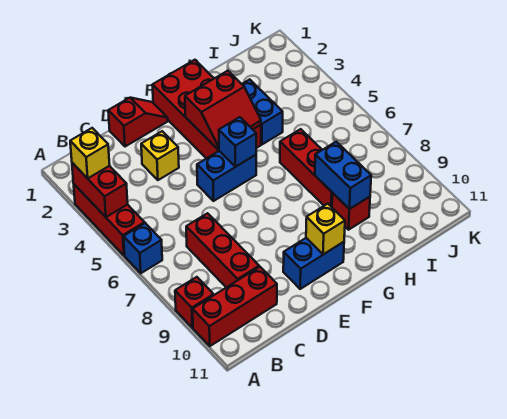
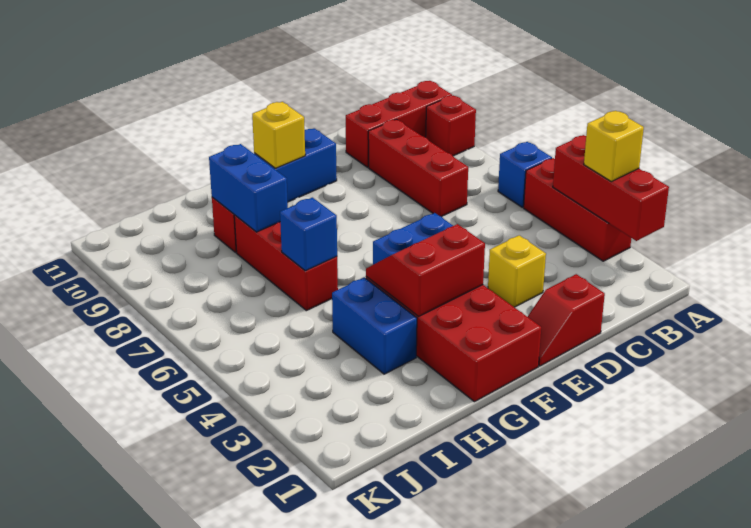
red 1x2 brick [72,163,128,217] -> red 1x3 brick [553,135,669,241]
blue 1x1 brick [219,117,256,167] -> blue 1x1 brick moved to [280,198,337,271]

